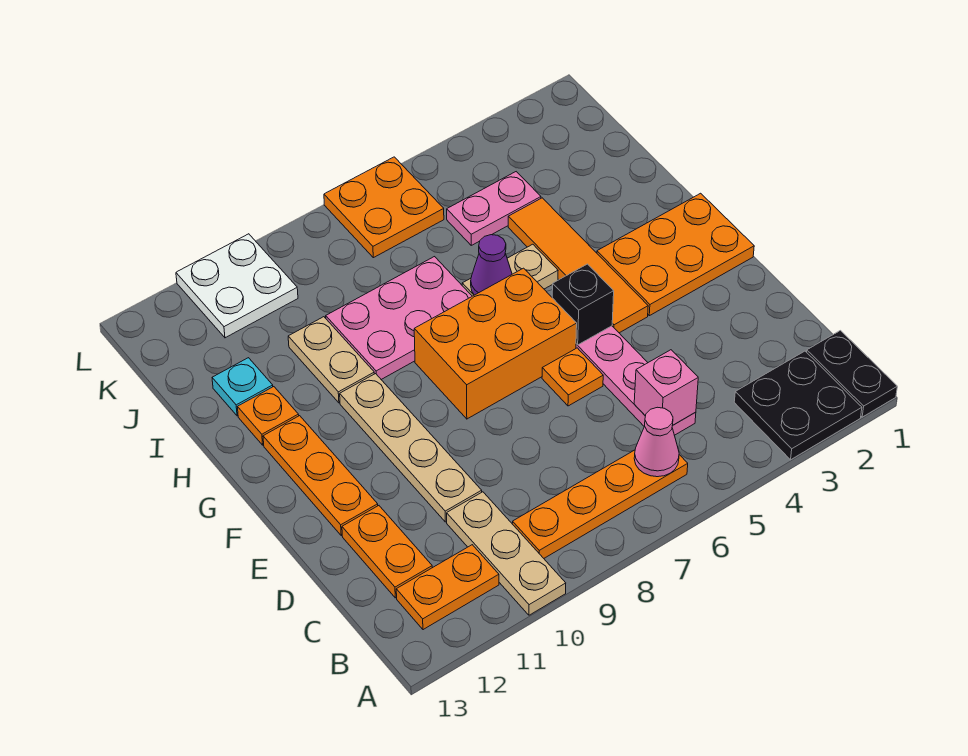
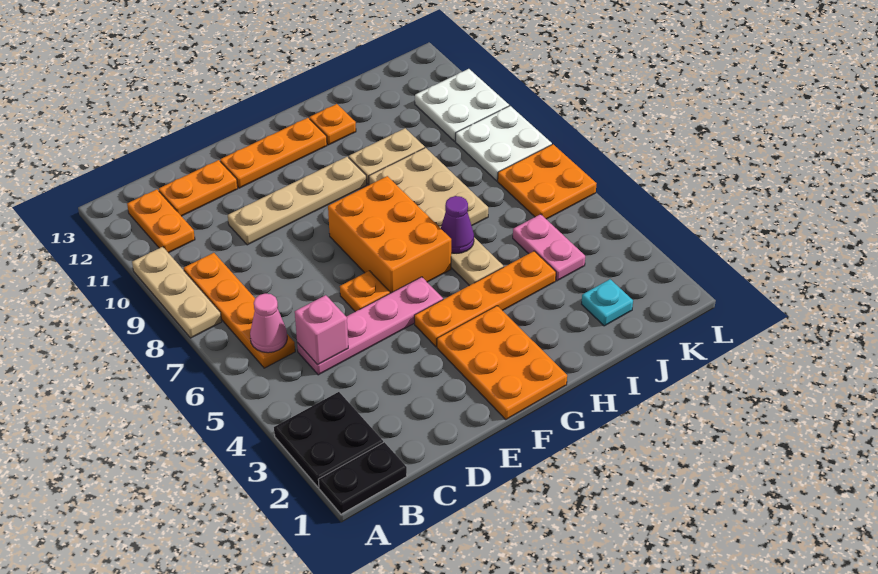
tan 1x3 plate [447,492,566,615] -> tan 1x3 plate turned to [132,247,222,338]
orange 1x4 tile [508,198,648,333] -> orange 1x4 plate [414,251,556,347]
black 1x1 brick [552,264,614,345] -> none
pink 2x3 plate [326,257,472,379] -> tan 2x3 plate [369,148,488,228]
cyan 1x1 plate [212,358,273,416] -> cyan 1x1 plate moved to [582,279,633,326]
none -> white 2x2 plate [456,106,552,181]

